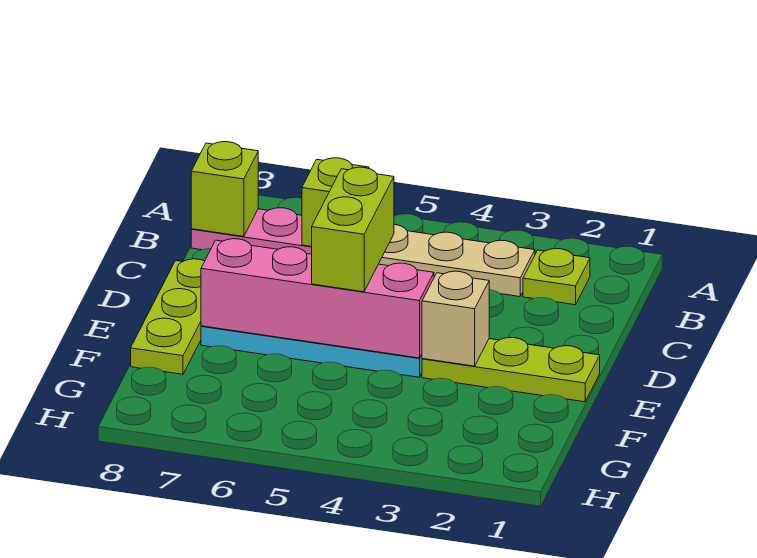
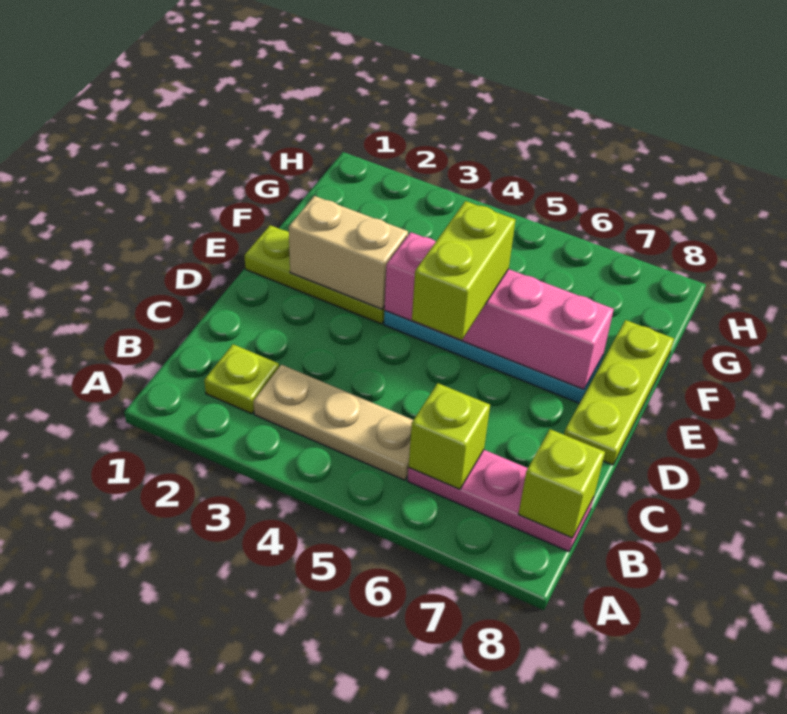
tan 1x1 brick [422,271,489,366] -> tan 1x2 brick [289,196,408,309]

